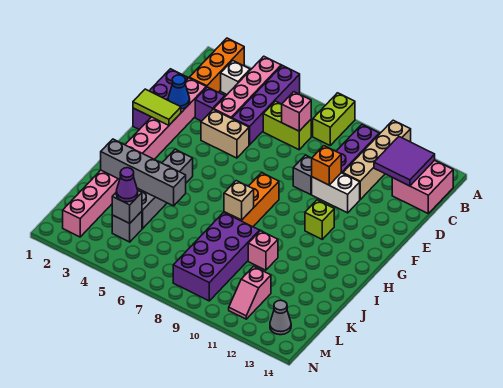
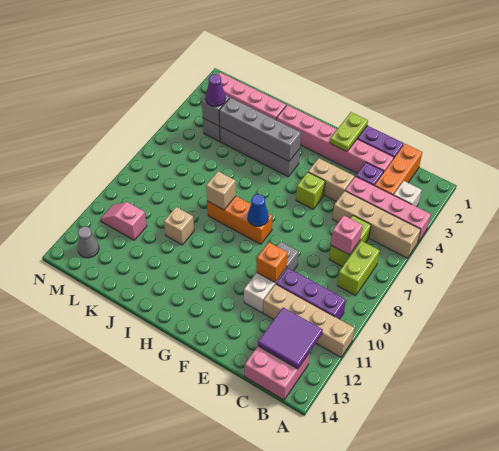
orange 1x3 brick [189,38,244,92] -> orange 1x3 brick turned to [375,144,422,195]
purple 1x4 brick [232,65,300,145] -> tan 1x4 brick [333,191,421,258]
lime 1x2 brick [313,93,355,145] -> lime 1x2 brick turned to [337,241,380,296]
blue 1x1 cone [168,75,190,109] -> blue 1x1 cone moved to [248,194,269,226]
tan 1x2 brick [201,109,249,158] -> tan 1x2 brick turned to [308,158,354,202]
lime 1x2 tile [133,89,181,125] -> lime 1x2 plate [330,112,368,152]
lime 1x1 brick [305,200,334,239] -> lime 1x1 brick moved to [296,172,325,209]
grey 1x4 brick [101,139,186,206] -> grey 1x4 brick turned to [219,98,301,161]
purple 2x4 brick [173,213,260,301] -> none
pink 1x1 brick [248,231,278,270] -> tan 1x1 brick [164,207,194,245]

